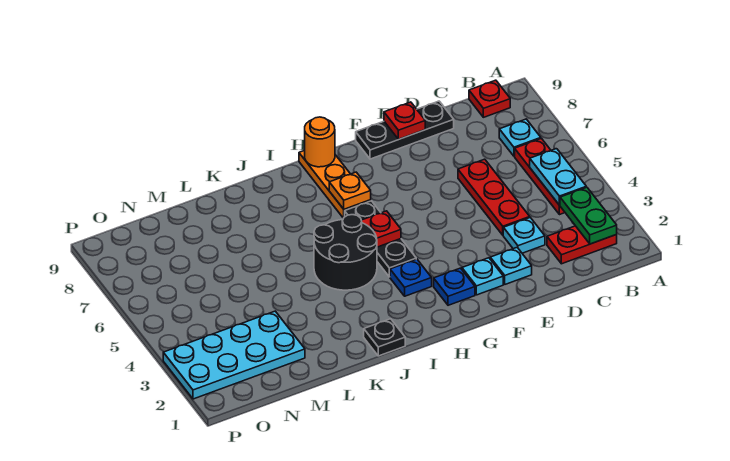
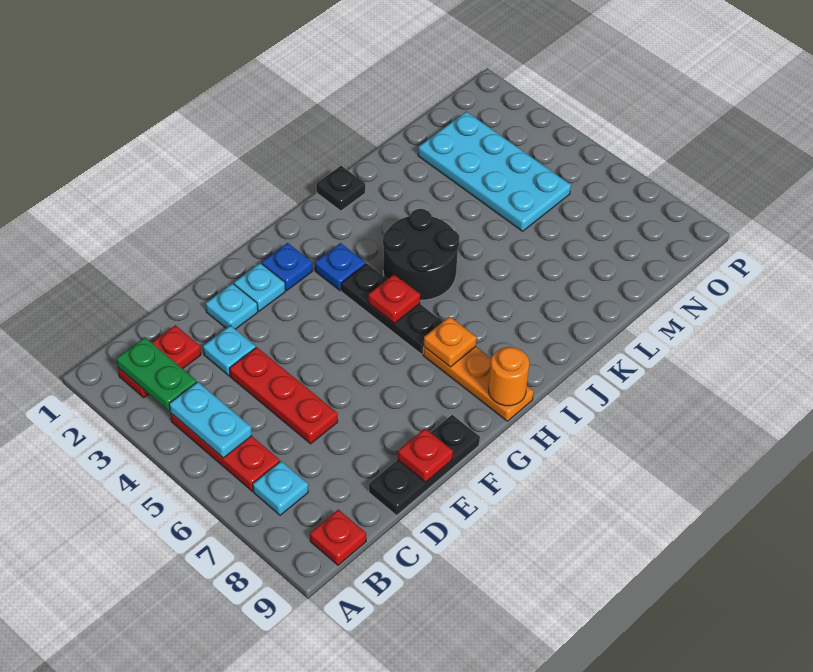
cyan 2x4 plate [163,311,305,399] -> cyan 2x4 plate turned to [418,112,571,231]

